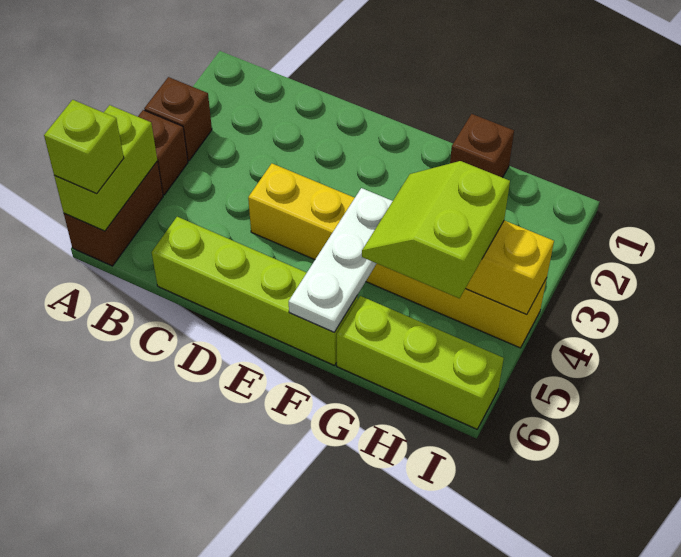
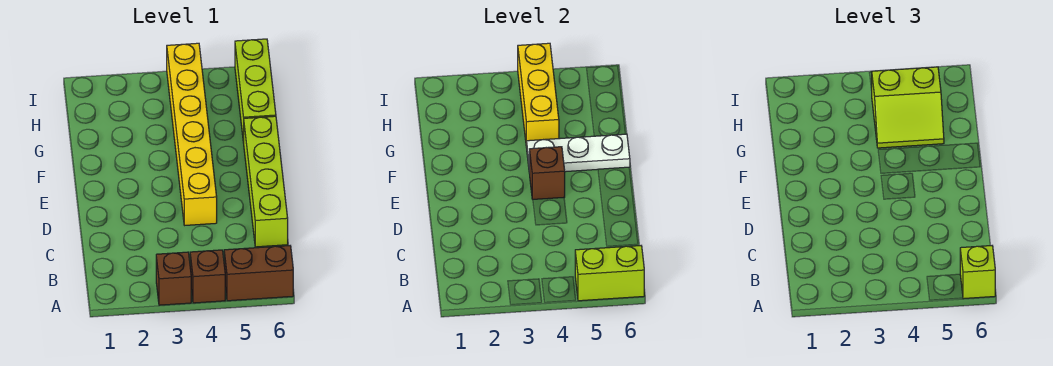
brown 1x1 brick [450,114,514,178] -> brown 1x1 brick moved to [529,147,565,199]

